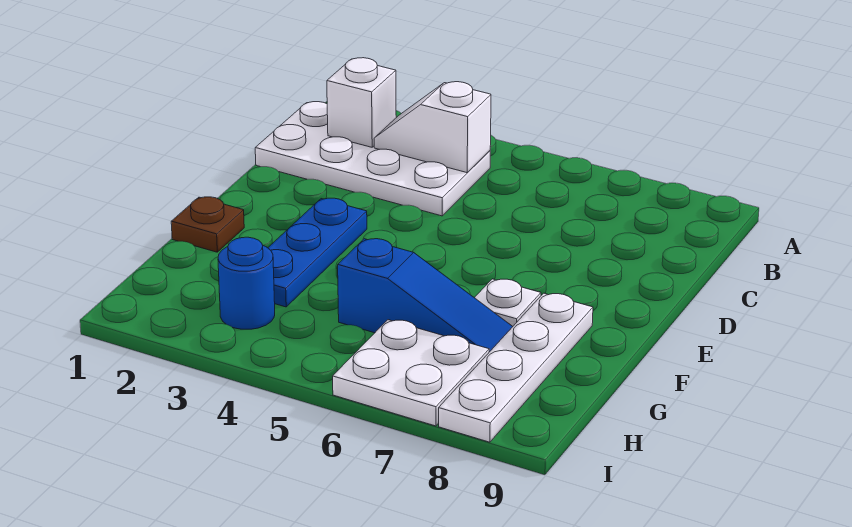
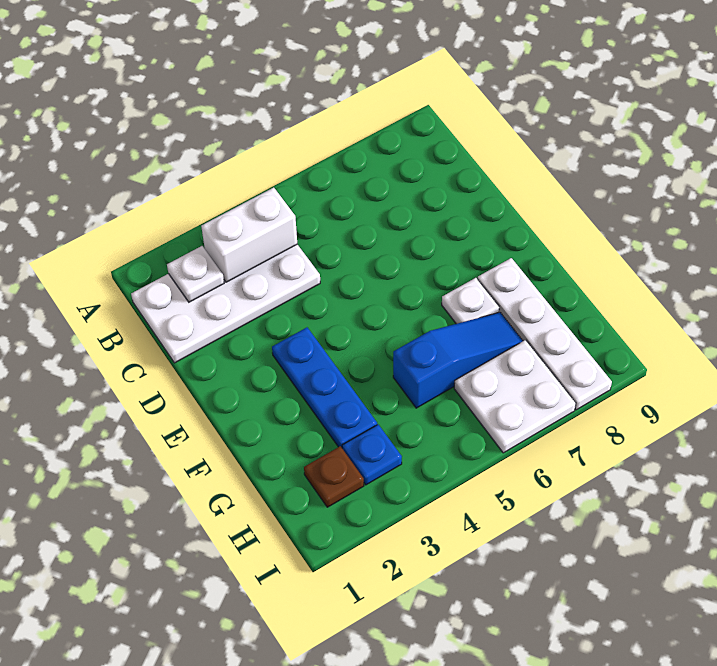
white 1x1 brick [327,58,396,147] -> white 1x1 plate [167,246,224,302]
white 1x2 slope [374,82,491,173] -> white 1x2 brick [201,188,297,282]
brown 1x1 plate [171,197,244,252] -> brown 1x1 plate moved to [304,446,364,507]
blue 1x1 round brick [218,237,275,329] -> blue 1x1 plate [342,425,402,485]

